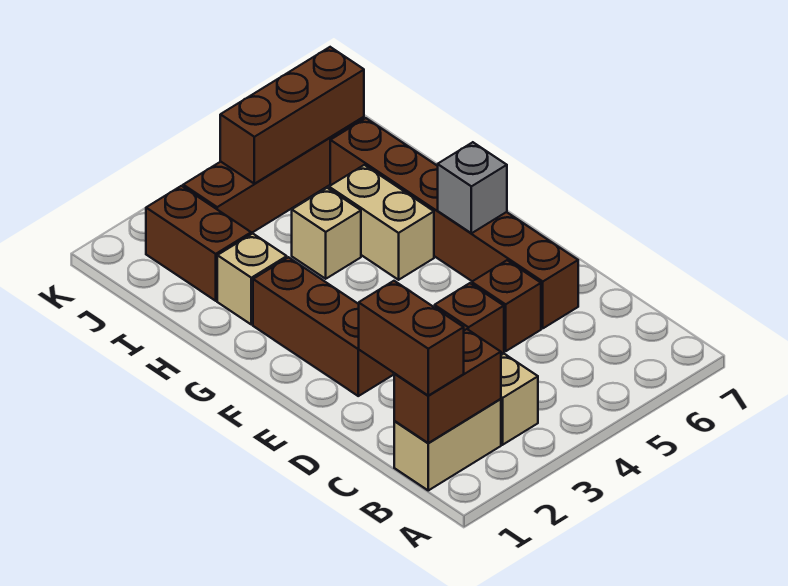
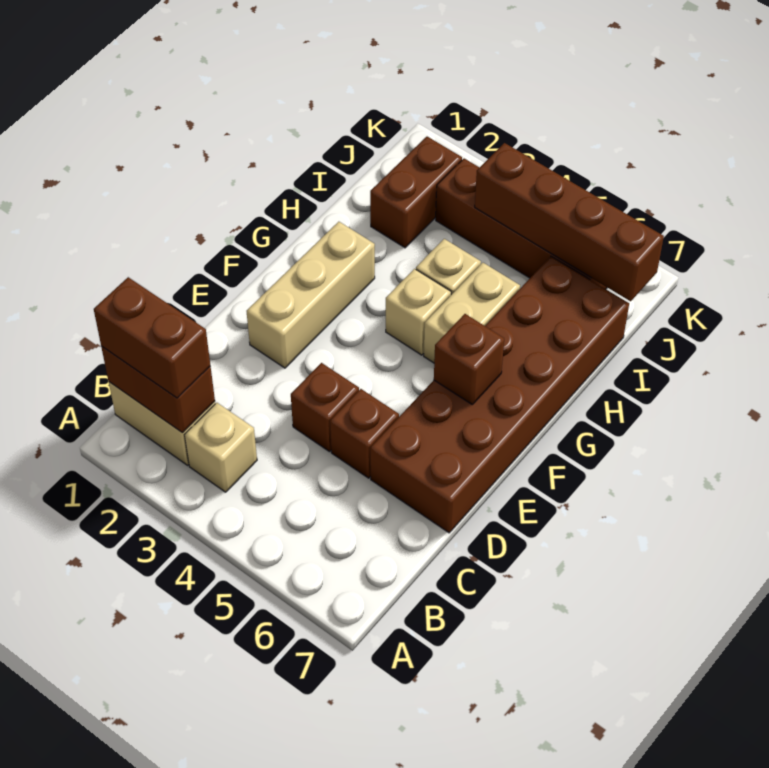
brown 1x2 brick [359,281,464,396] -> brown 1x2 brick turned to [94,277,210,398]
brown 1x6 brick [330,118,578,328] -> brown 2x6 brick [370,256,629,533]
brown 1x3 brick [253,257,394,396] -> tan 1x3 brick [247,222,375,368]
grey 1x1 brick [438,142,507,233] -> brown 1x1 brick [434,314,504,404]
tan 1x1 brick [217,234,287,325] -> tan 1x1 brick moved to [386,269,451,355]
brown 1x3 brick [220,47,364,184] -> brown 1x4 brick [475,143,664,301]

